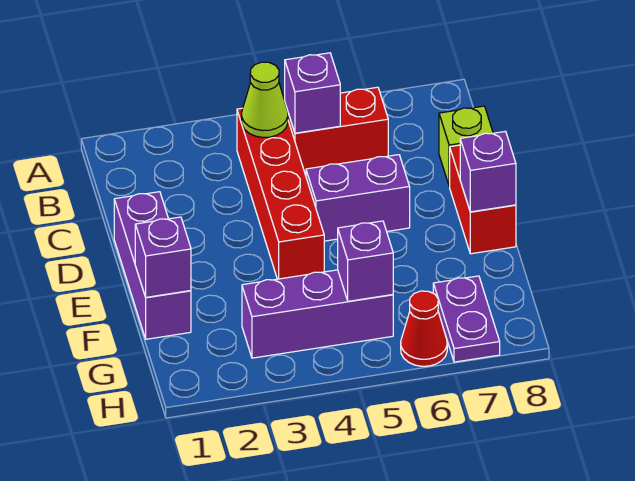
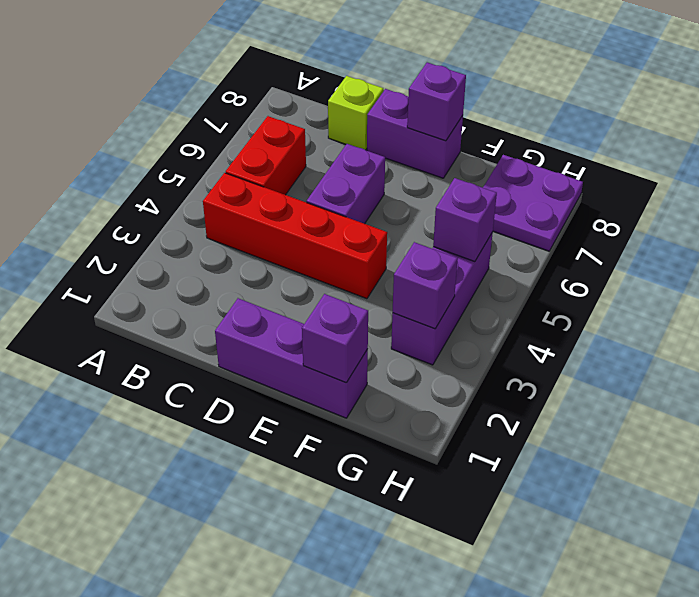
lime 1x1 cone [242,62,288,137] -> none
purple 1x1 brick [285,53,340,133] -> purple 1x1 brick moved to [393,242,458,329]
red 1x2 brick [450,145,516,254] -> purple 1x2 brick [367,89,463,178]
purple 1x2 plate [433,276,500,362] -> purple 2x2 plate [483,155,583,251]
red 1x1 cone [401,291,447,366] -> none

